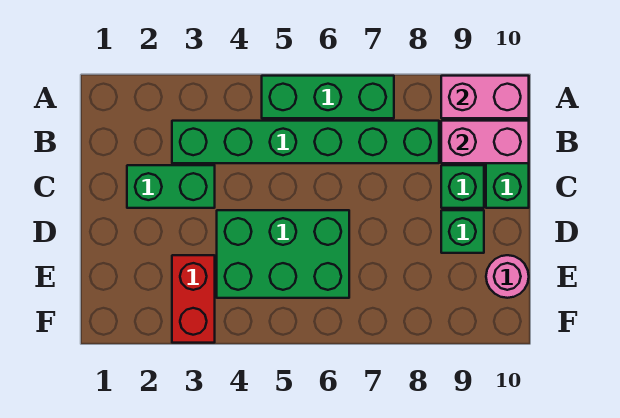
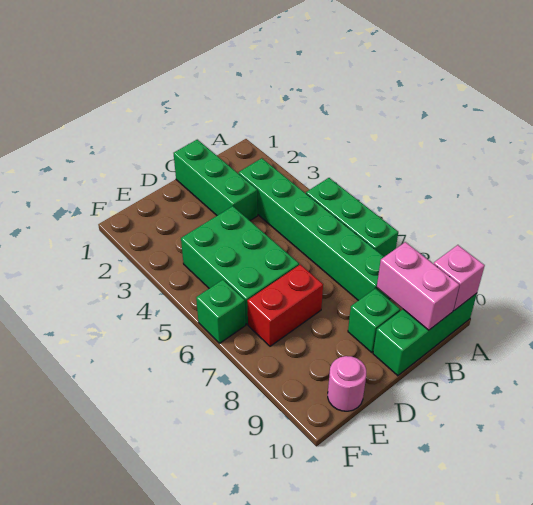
pink 1x2 brick [441,76,529,118] -> pink 1x1 brick [434,245,485,311]
green 1x2 brick [127,165,215,208] -> green 1x3 brick [174,140,258,221]
green 1x1 brick [441,210,484,253] -> green 1x1 brick moved to [196,280,246,343]
red 1x2 brick [172,255,215,343] -> red 1x2 brick moved to [247,265,323,346]

